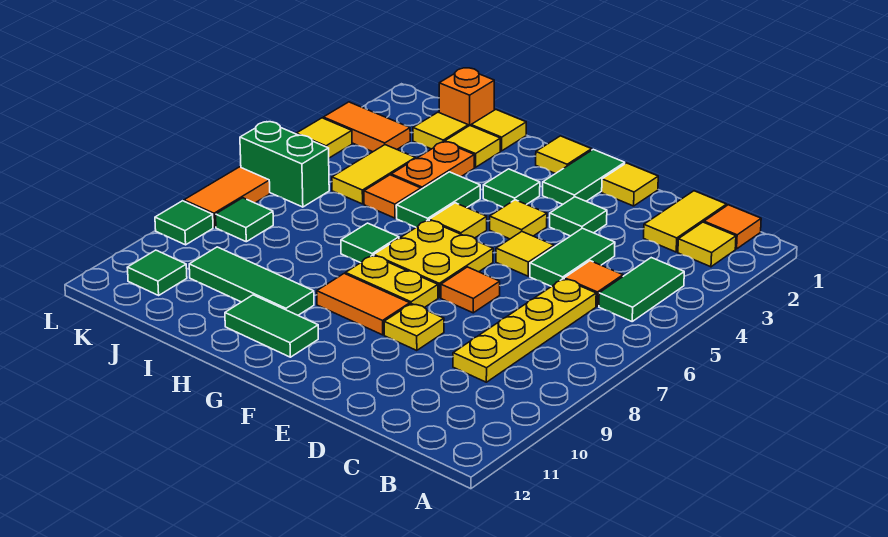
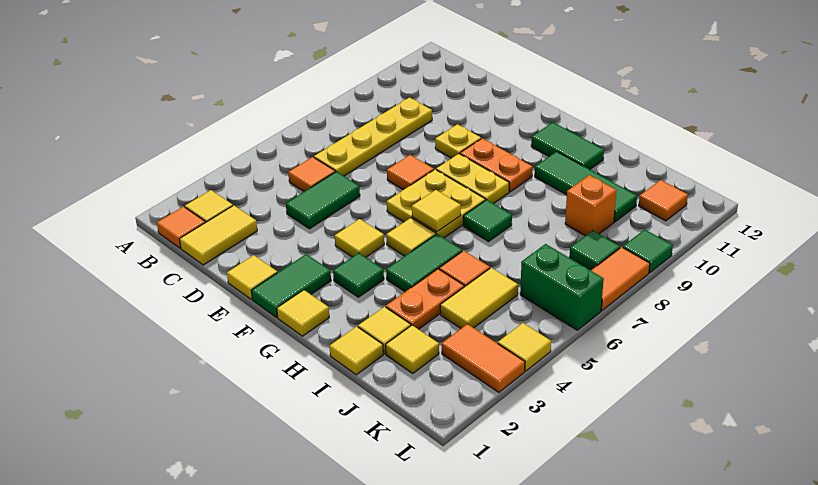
green 1x2 tile [599,258,684,321] -> none
green 1x1 tile [550,197,607,236] -> none
yellow 1x1 tile [496,232,554,276] -> yellow 1x1 tile moved to [412,190,461,232]
orange 1x2 tile [317,273,410,335] -> orange 1x2 plate [460,138,532,192]
orange 1x1 brick [439,68,494,126] -> orange 1x1 brick moved to [565,175,616,236]
green 1x1 tile [127,250,187,295] -> orange 1x1 tile [639,180,688,221]

